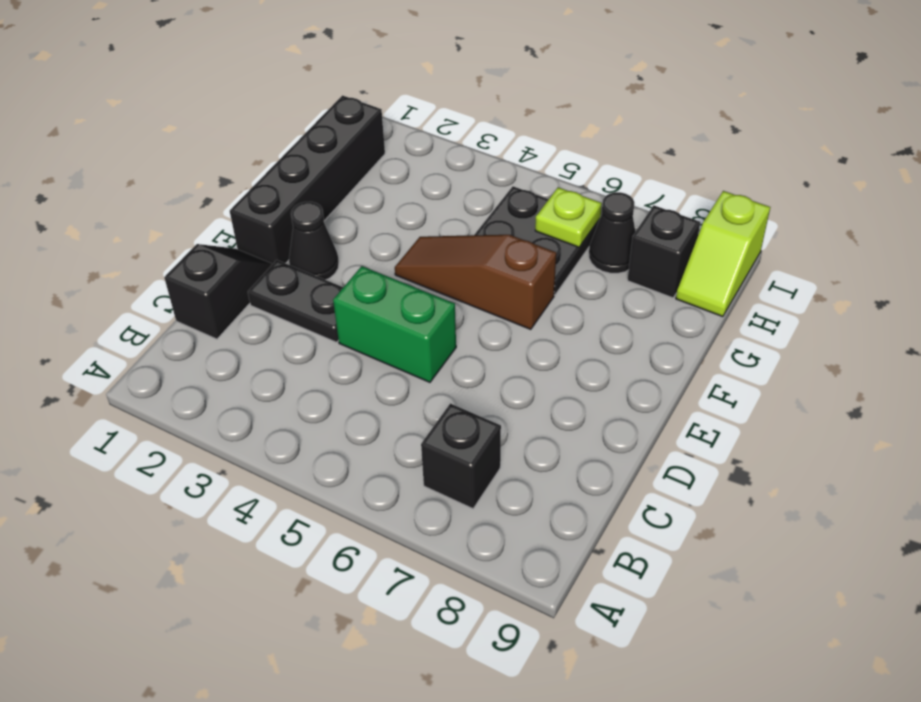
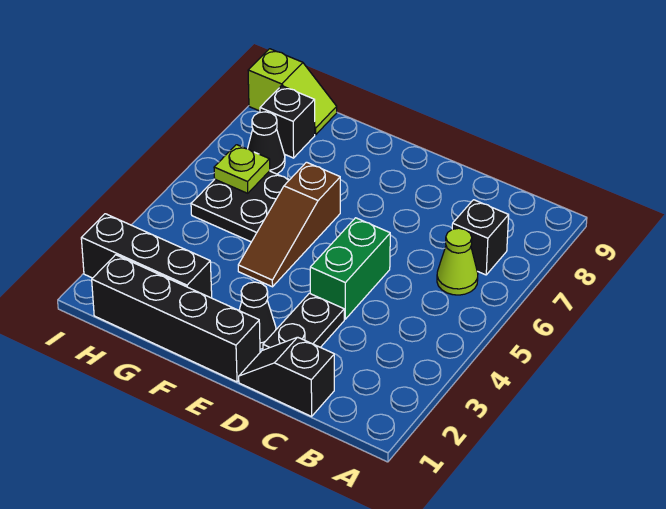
none -> lime 1x1 cone [437,228,478,295]
none -> black 1x3 brick [81,214,212,298]

